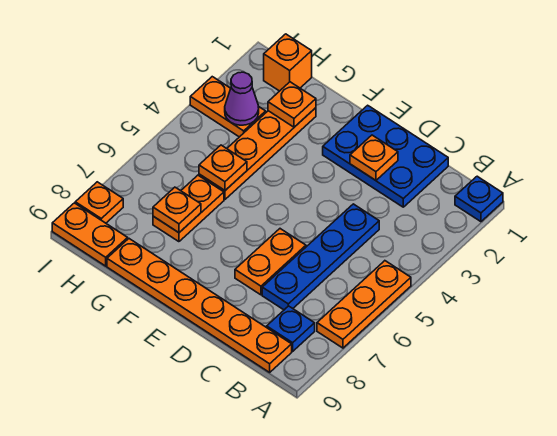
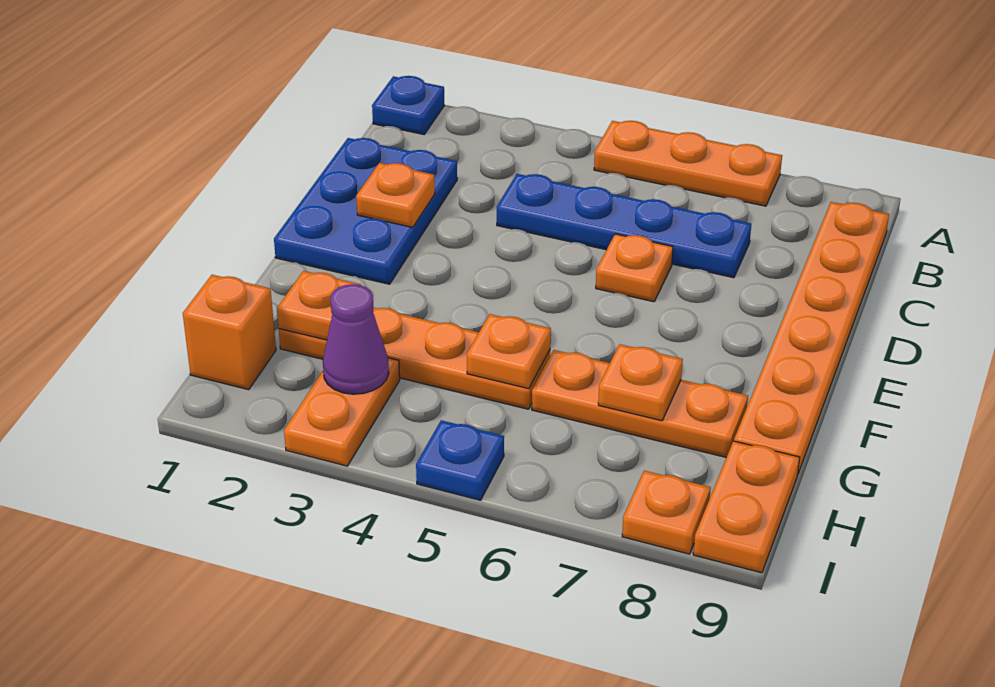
blue 1x1 plate [267,306,315,351] -> blue 1x1 plate moved to [416,420,504,500]
orange 1x2 plate [235,229,306,295] -> orange 1x1 plate [596,234,673,302]
orange 1x2 plate [153,175,224,242] -> orange 1x3 plate [532,350,748,457]

